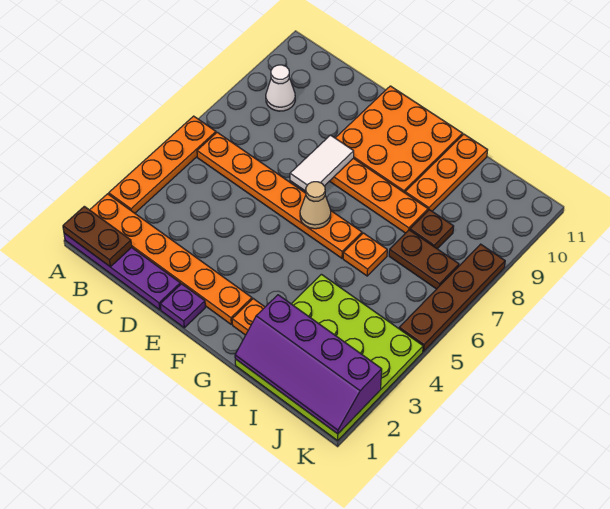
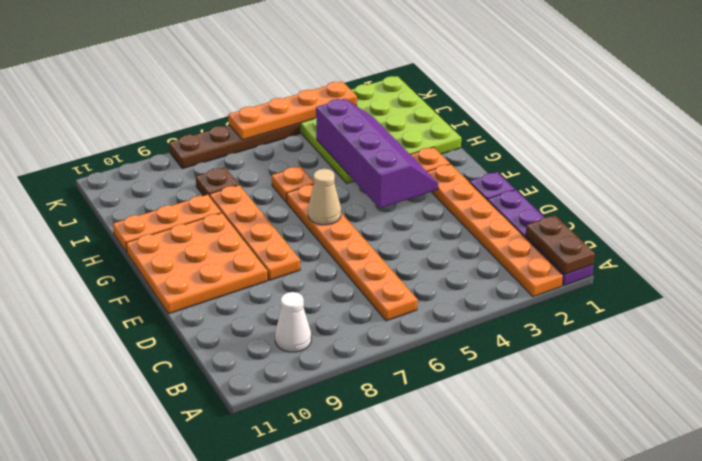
orange 1x4 plate [109,116,216,213] -> orange 1x4 plate moved to [228,81,357,140]
white 1x2 tile [290,135,354,191] -> none
purple 2x4 slope [235,295,382,434] -> purple 2x4 slope moved to [316,99,438,208]
brown 1x2 plate [389,230,459,289] -> none

